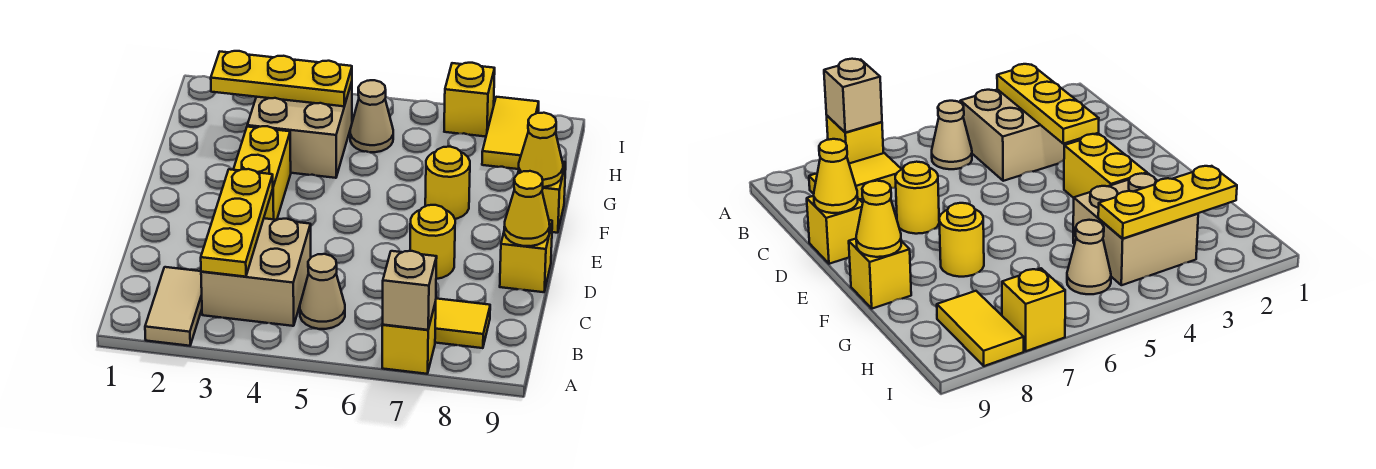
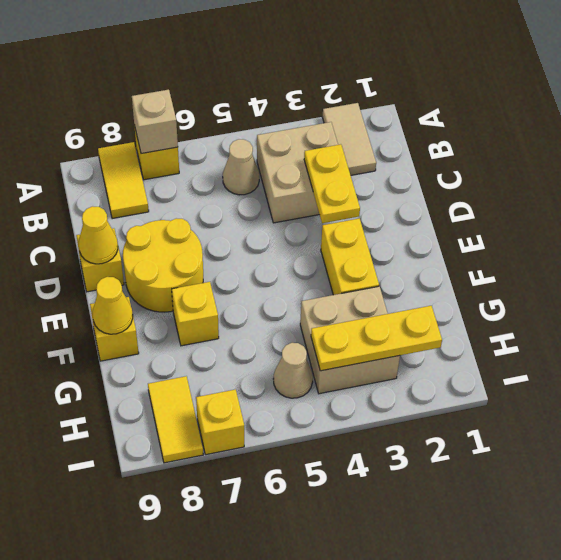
yellow 1x3 plate [201,169,273,277] -> yellow 1x2 plate [304,144,360,223]
yellow 1x2 tile [435,298,490,348] -> yellow 1x2 tile turned to [98,142,149,219]
yellow 1x1 round brick [410,205,455,279] -> yellow 2x2 round brick [123,218,203,312]
yellow 1x1 round brick [425,147,470,219] -> yellow 1x1 brick [172,282,219,346]

